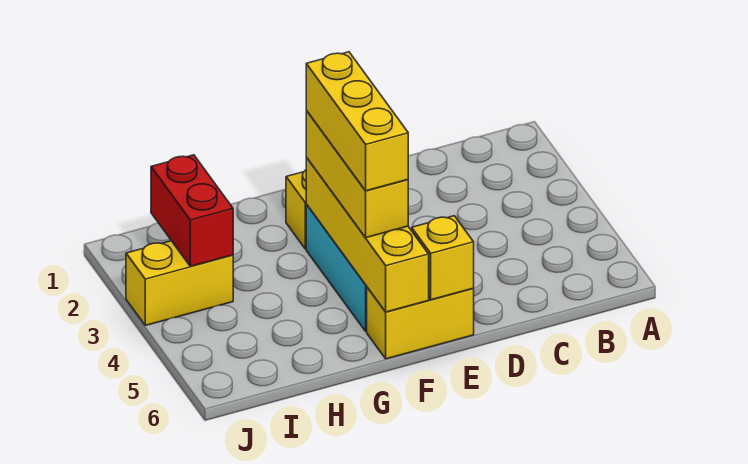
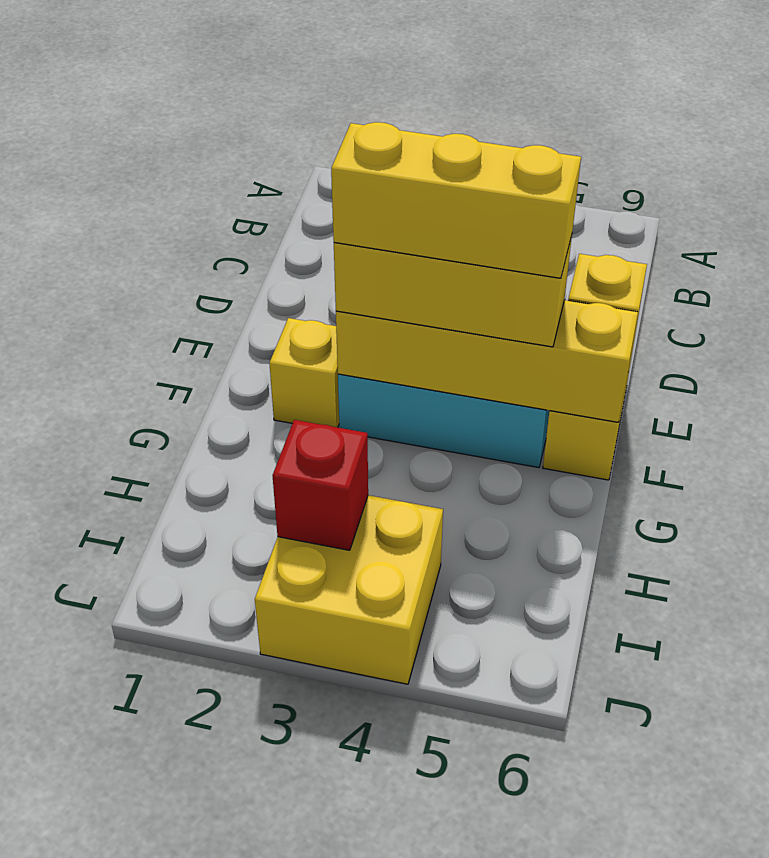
red 1x2 brick [151,155,233,266] -> red 1x1 brick [272,420,368,550]
yellow 1x2 brick [126,241,233,325] -> yellow 2x2 brick [255,495,443,684]

